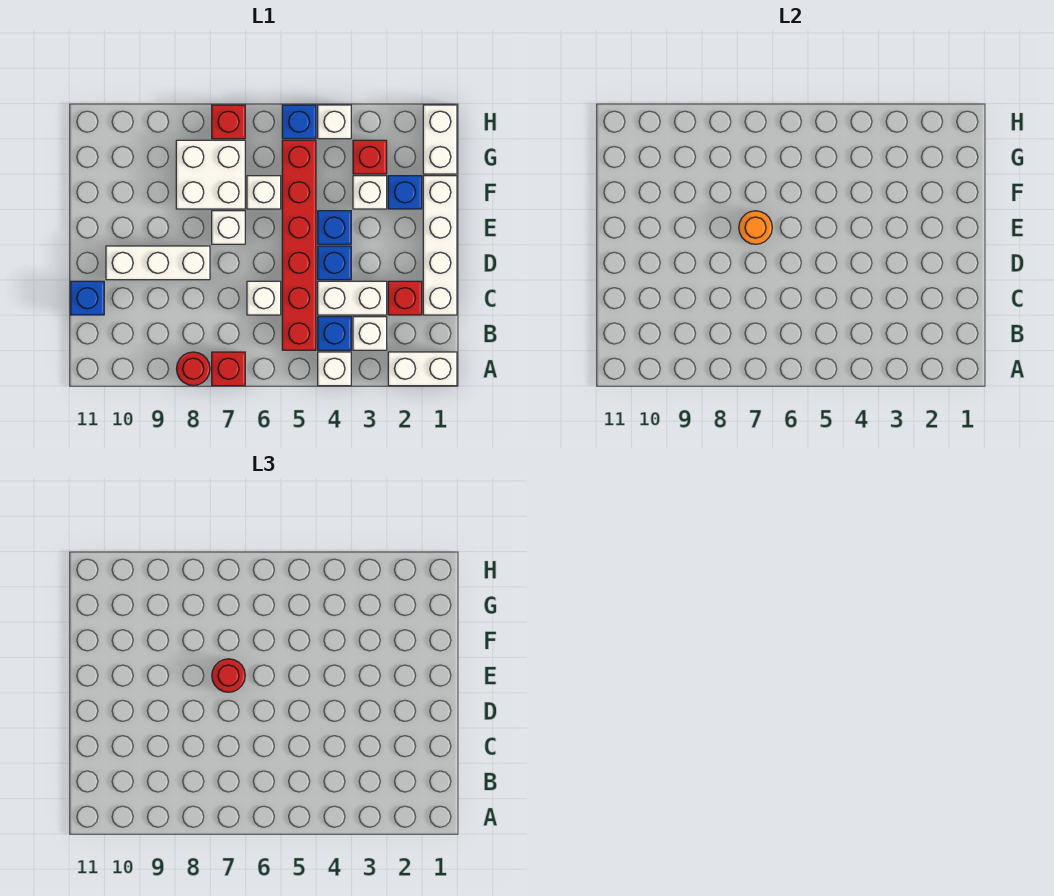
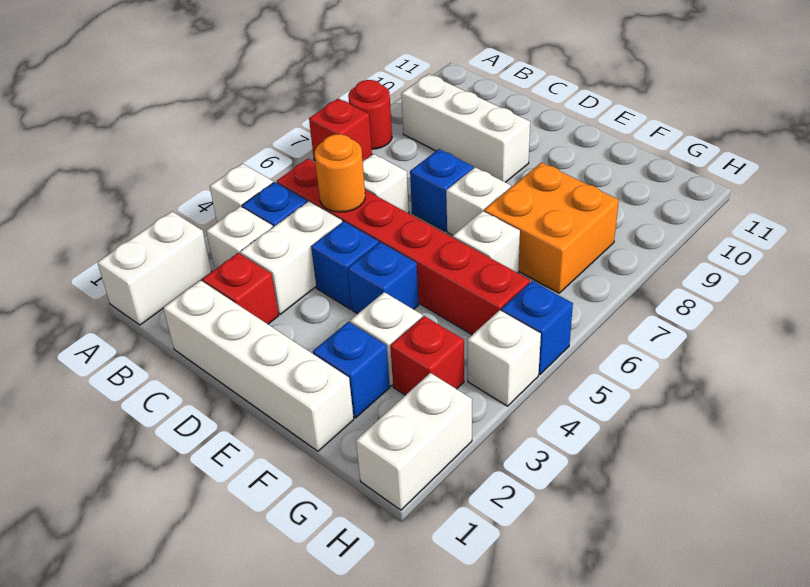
blue 1x1 brick [71,281,104,315] -> blue 1x1 brick moved to [410,149,473,231]
white 1x3 brick [106,246,210,280] -> white 1x3 brick turned to [401,74,530,182]
orange 1x1 round brick [739,211,772,244] -> orange 1x1 round brick moved to [315,134,365,212]
red 1x1 round brick [212,659,245,692] -> none
white 2x2 brick [176,140,245,209] -> orange 2x2 brick [484,162,619,293]
white 1x2 brick [423,105,457,174] -> white 1x2 brick turned to [356,373,472,510]
red 1x1 brick [212,105,245,139] -> none

